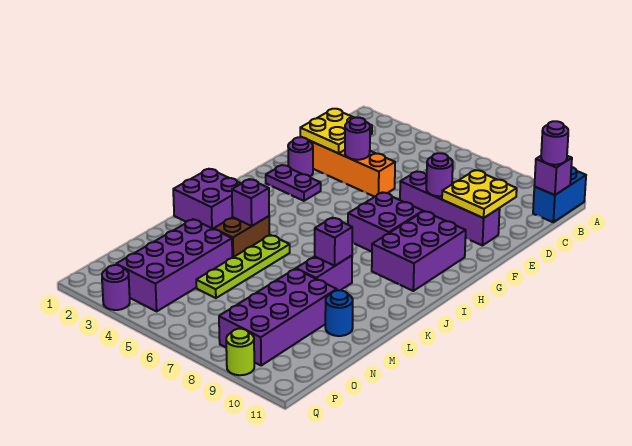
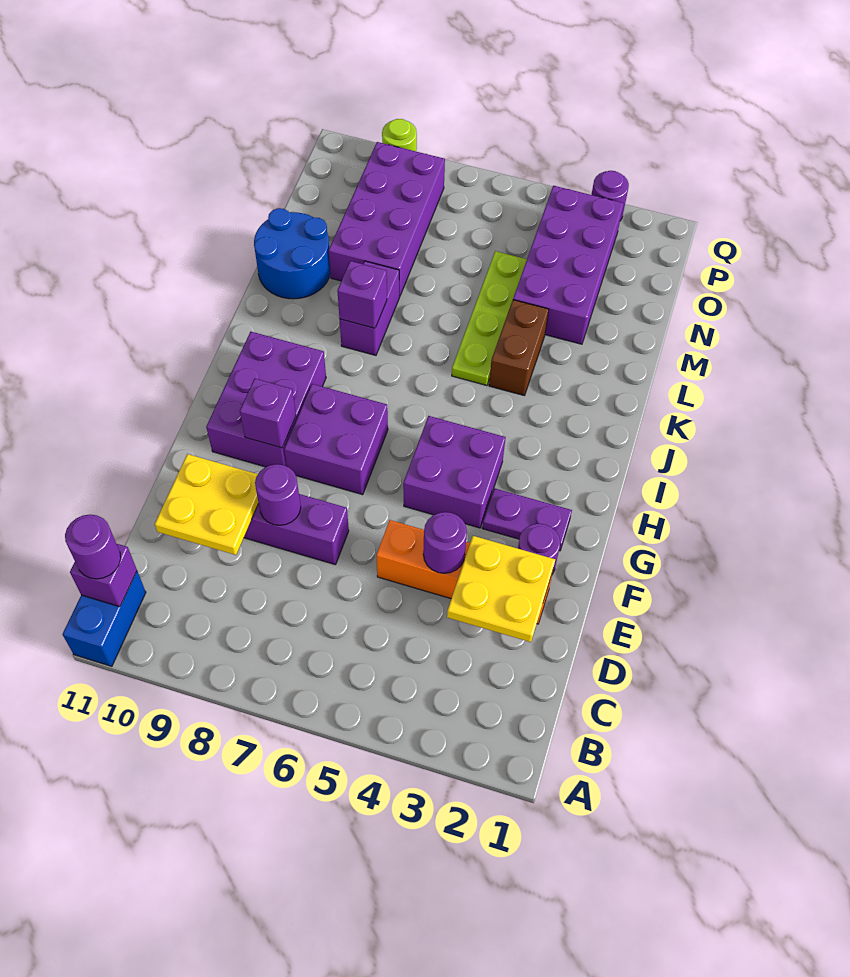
purple 2x2 brick [173,169,241,229] -> purple 2x2 brick moved to [403,416,506,528]
purple 1x1 brick [232,179,269,226] -> purple 1x1 brick moved to [240,379,296,448]
blue 1x1 round brick [325,290,353,336] -> blue 2x2 round brick [254,208,330,299]

